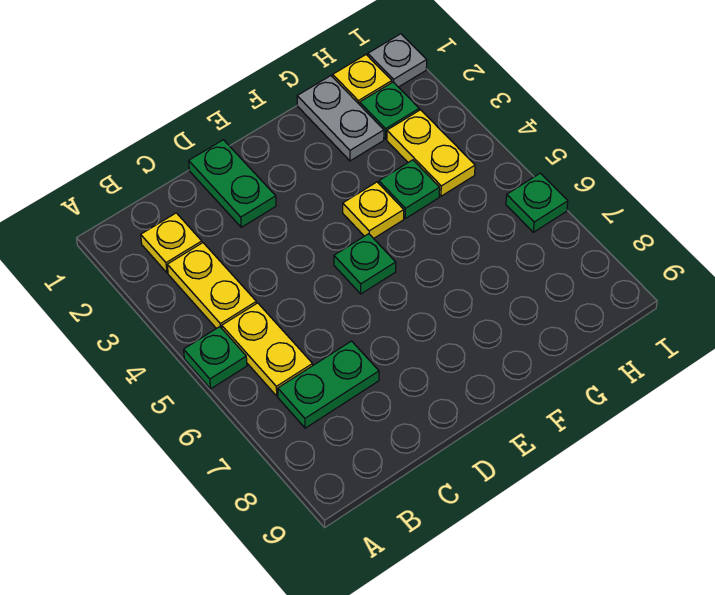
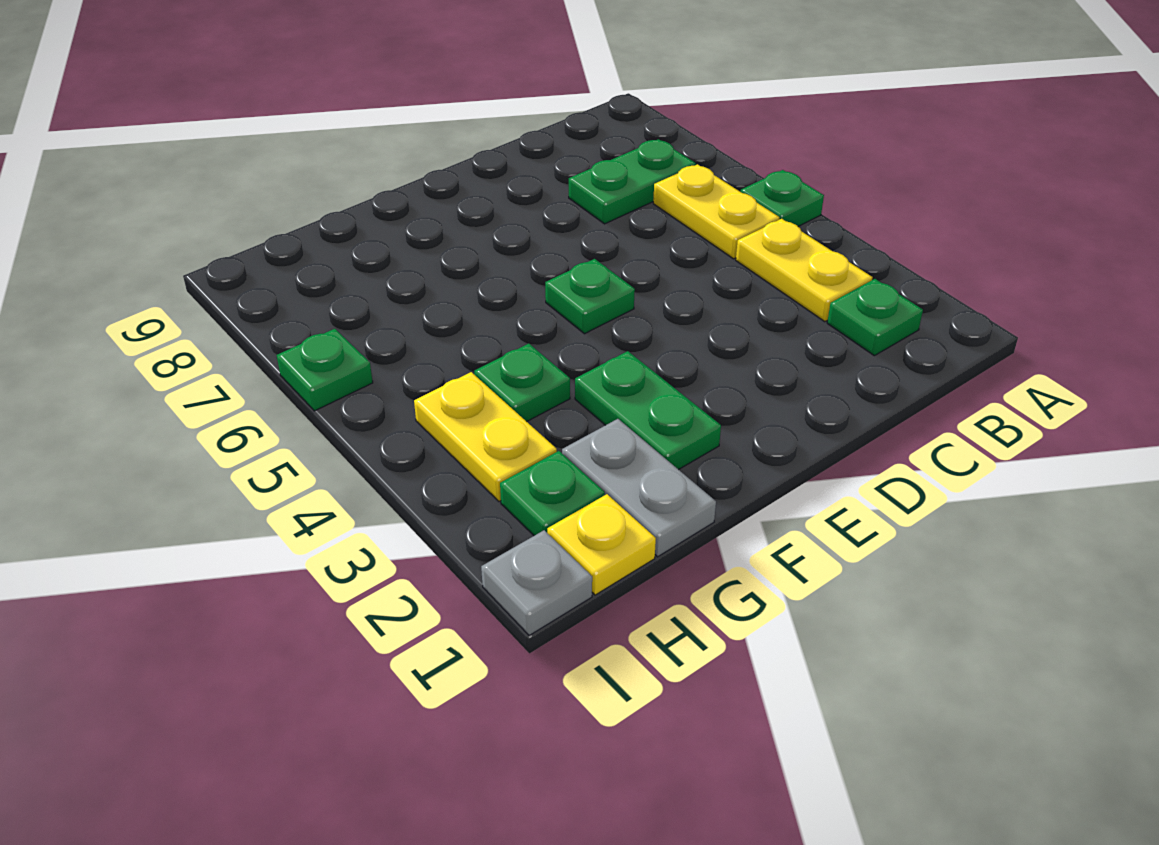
yellow 1x1 plate [141,213,202,273] -> green 1x1 plate [827,279,923,356]
green 1x2 plate [189,140,276,227] -> green 1x2 plate moved to [575,351,721,470]
yellow 1x1 plate [343,182,404,238] -> none

